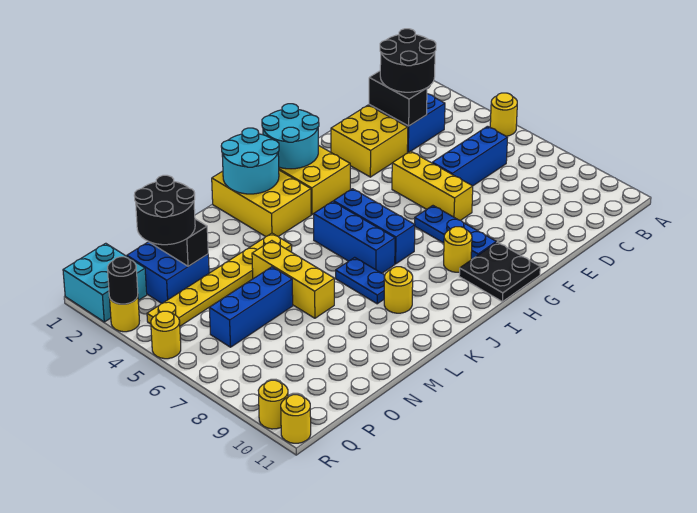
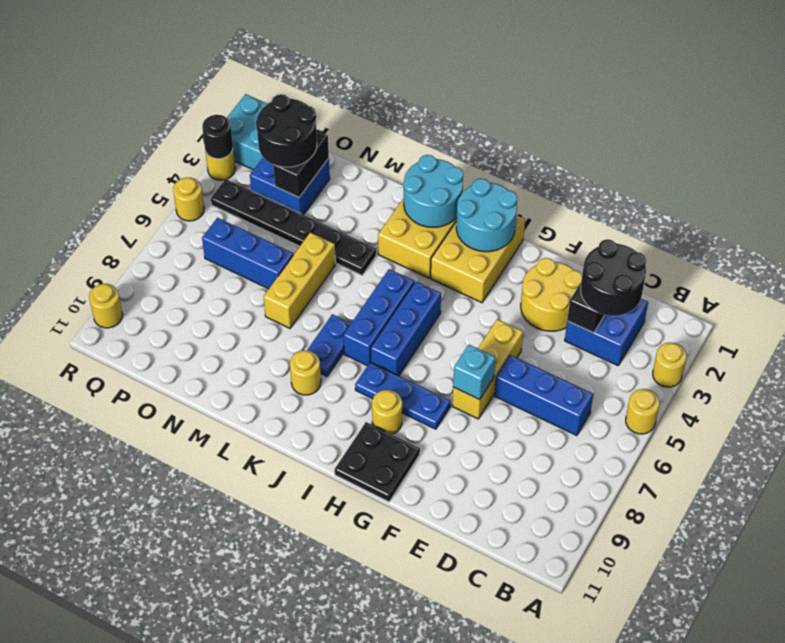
yellow 2x2 brick [331,105,408,177] -> yellow 2x2 round brick [521,258,582,331]
none -> cyan 1x1 brick [453,345,496,400]
blue 1x3 plate [415,206,496,259] -> blue 1x3 plate turned to [355,362,450,429]
yellow 1x6 plate [147,233,292,326] -> black 1x6 plate [211,179,376,275]
yellow 1x1 round brick [281,395,311,443] -> yellow 1x1 round brick moved to [653,343,687,387]

